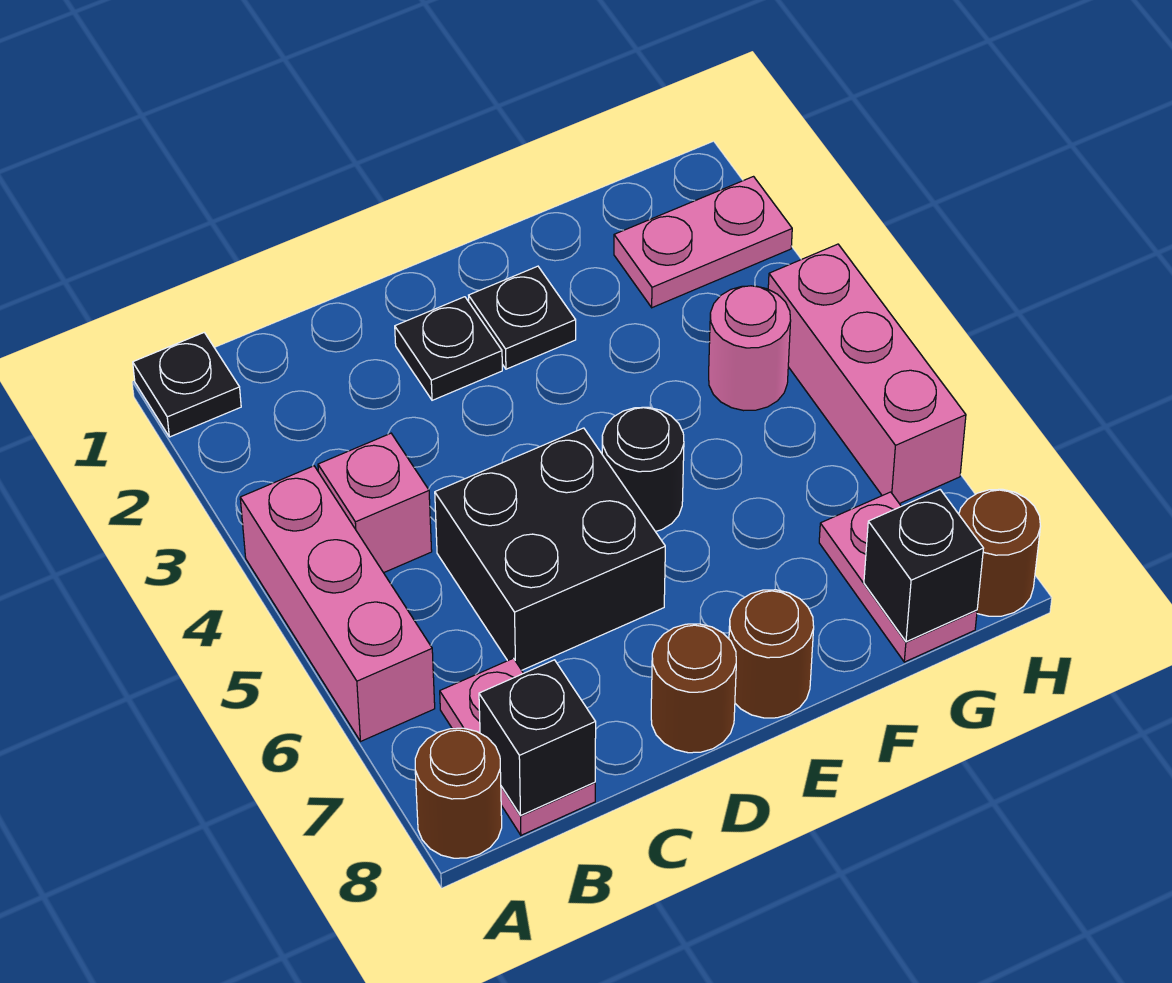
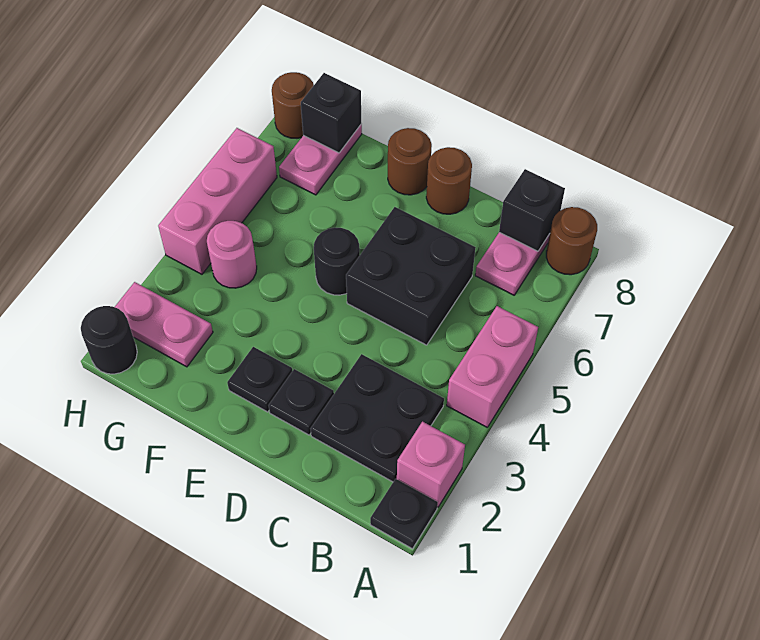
pink 1x3 brick [240,466,435,741] -> pink 1x2 brick [447,306,538,427]
none -> black 2x2 plate [311,354,444,482]
pink 1x1 brick [318,433,432,573] -> pink 1x1 brick moved to [397,422,465,507]
none -> black 1x1 round brick [81,306,137,374]

